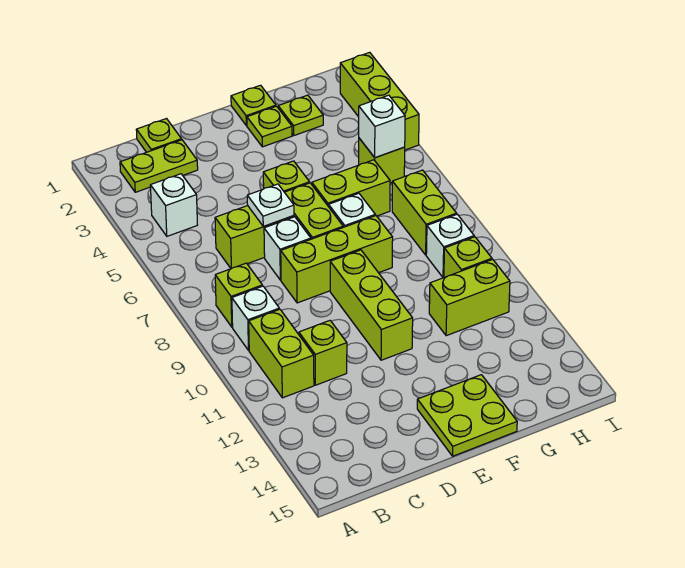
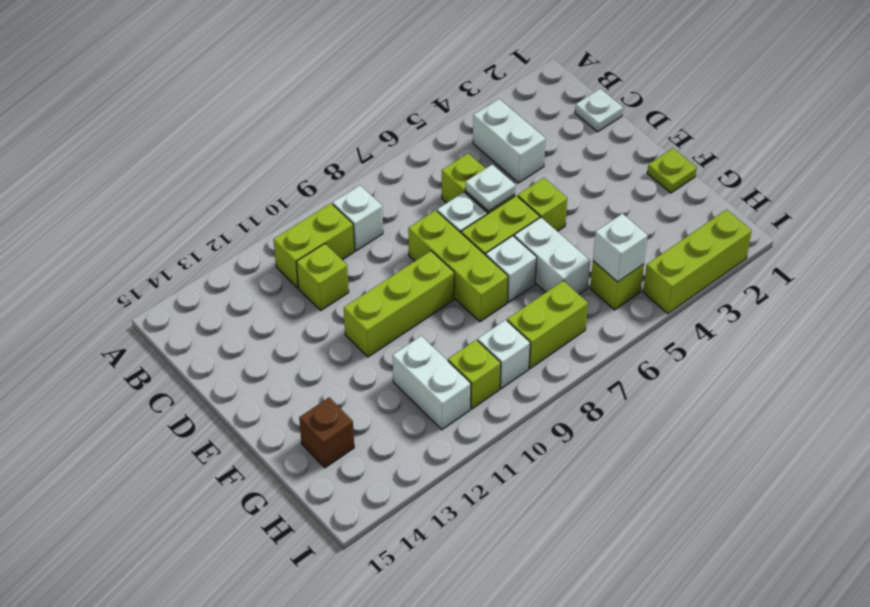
lime 1x2 plate [120,140,198,192] -> none
white 1x1 brick [150,174,197,236] -> white 1x2 brick [473,99,546,183]
lime 1x1 brick [215,263,262,327] -> none
lime 1x1 plate [136,119,182,152] -> white 1x1 plate [575,89,623,132]
lime 2x2 plate [417,375,517,456] -> none
lime 1x1 plate [247,106,292,147] -> none
lime 1x2 brick [312,160,390,216] -> white 1x2 brick [514,217,590,294]
lime 1x1 plate [278,95,323,135] -> none
lime 1x2 brick [429,259,510,336] -> white 1x2 brick [393,336,471,430]
none -> brown 1x1 brick [299,397,354,468]

